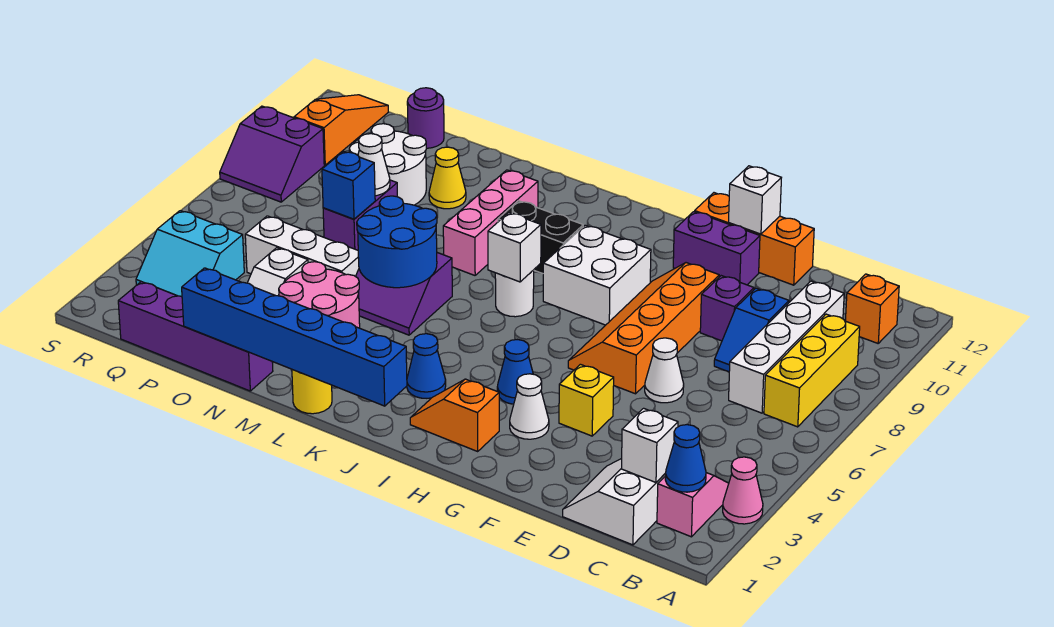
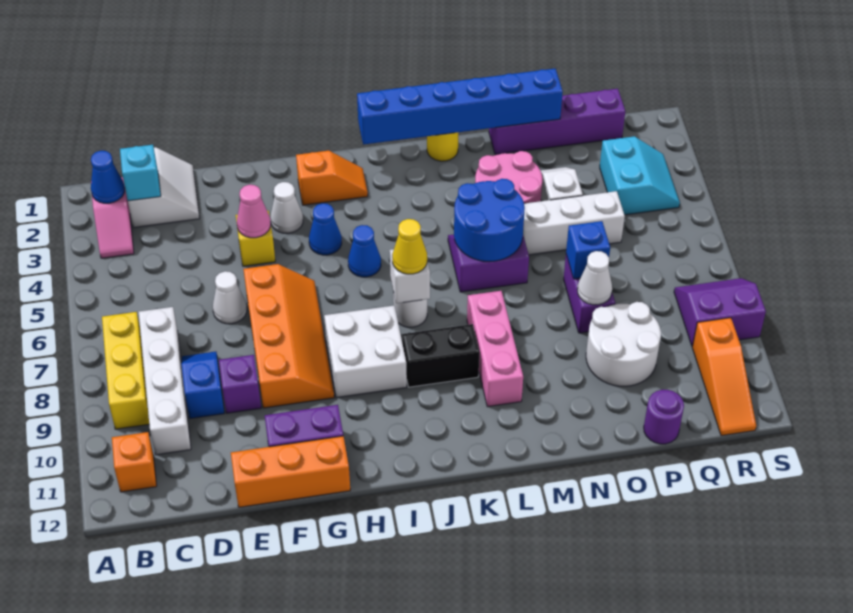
pink 1x1 cone [723,457,763,524] -> pink 1x1 cone moved to [237,185,271,238]
white 1x1 brick [622,408,678,482] -> cyan 1x1 brick [120,145,161,201]
white 1x1 brick [729,166,781,234] -> none
blue 1x1 cone [407,334,446,398] -> blue 1x1 cone moved to [348,225,381,277]
yellow 1x1 cone [429,147,466,209] -> yellow 1x1 cone moved to [392,219,427,274]
cyan 2x2 slope [136,211,244,296] -> cyan 2x2 slope turned to [600,136,680,215]

